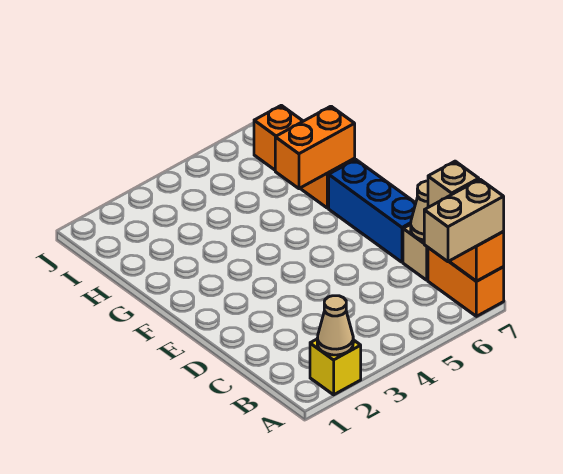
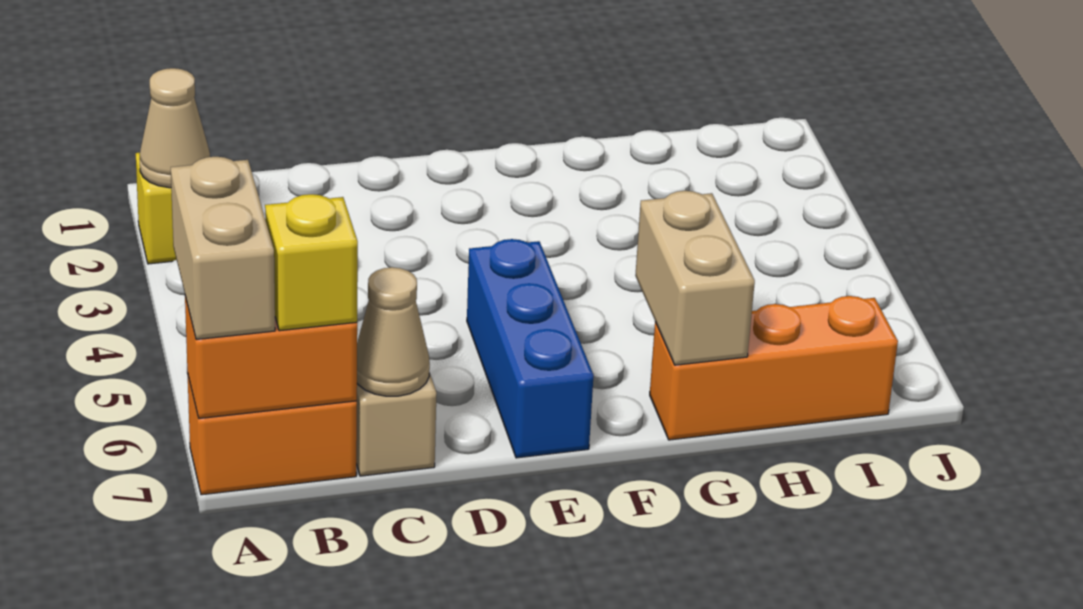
tan 1x1 brick [428,161,479,207] -> yellow 1x1 brick [265,194,358,331]
blue 1x3 brick [329,160,416,262] -> blue 1x3 brick turned to [467,239,594,458]
orange 1x2 brick [275,106,355,189] -> tan 1x2 brick [635,191,755,365]

